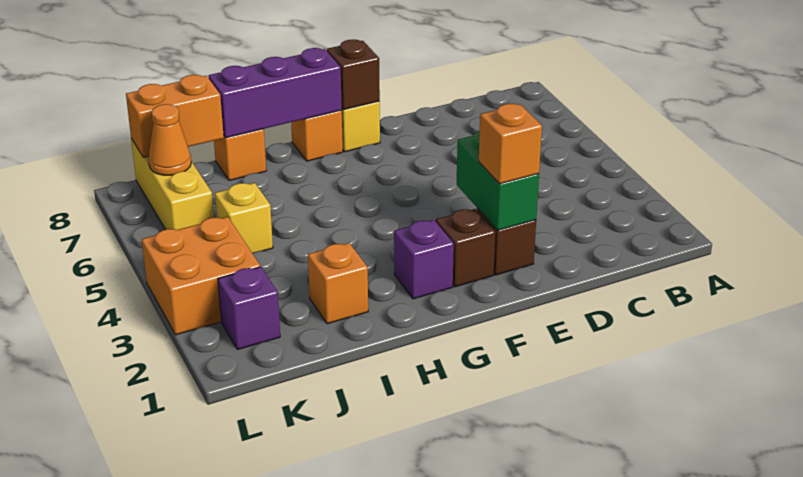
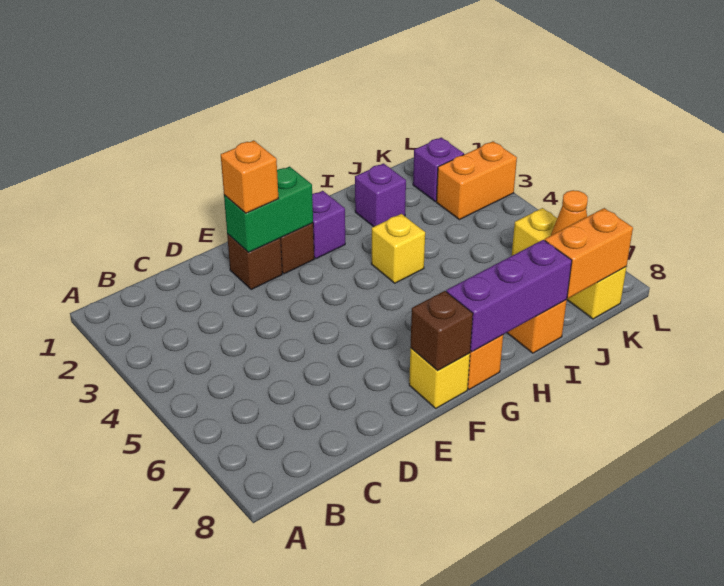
green 1x2 brick [456,131,539,230] -> green 1x2 brick turned to [224,167,313,252]
orange 1x1 brick [308,243,368,324] -> purple 1x1 brick [355,164,406,227]
yellow 1x1 brick [215,183,273,253] -> yellow 1x1 brick moved to [371,214,425,283]
orange 2x2 brick [142,217,260,335] -> orange 1x2 brick [436,141,517,220]

